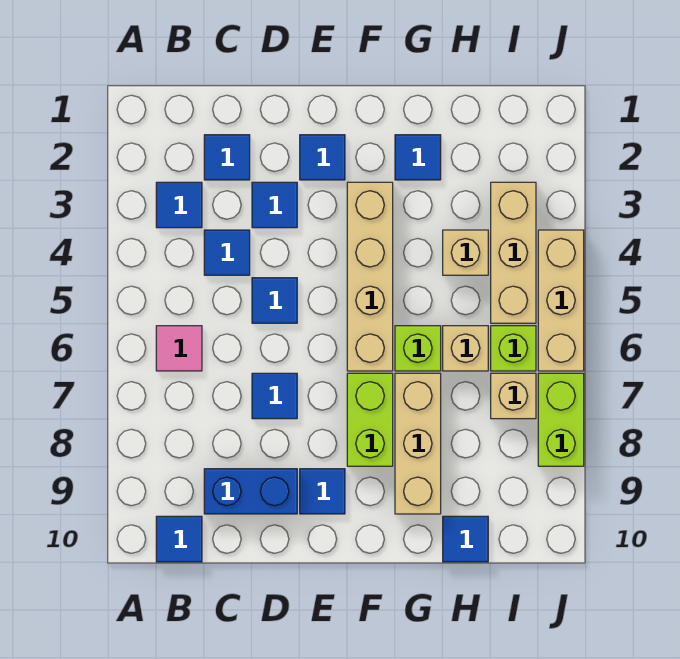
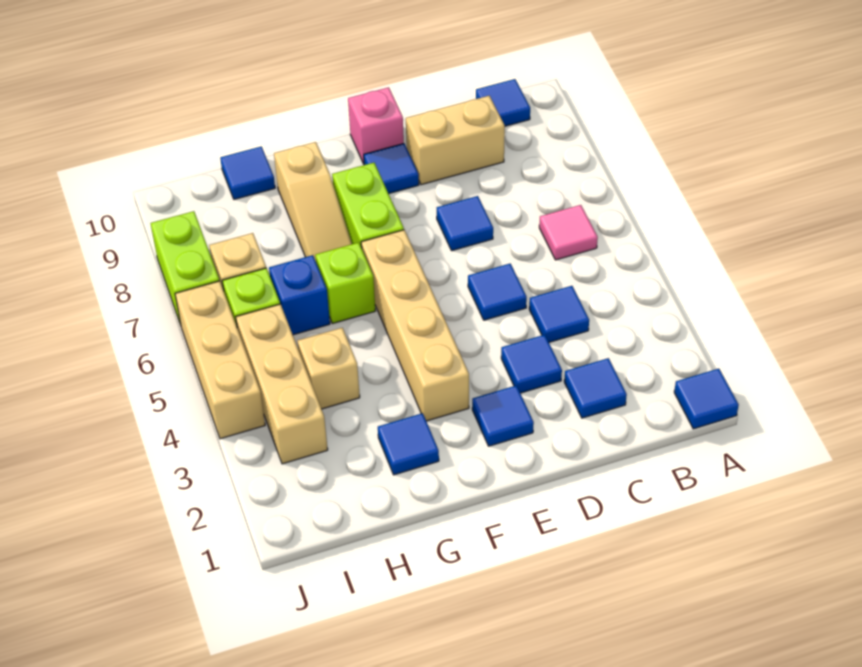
blue 1x1 tile [156,182,202,228] -> blue 1x1 tile moved to [674,369,739,429]
blue 1x2 brick [204,469,297,514] -> tan 1x2 brick [406,96,505,185]
none -> pink 1x1 brick [348,87,404,164]
tan 1x3 brick [395,373,441,514] -> tan 1x3 slope [274,142,352,261]
tan 1x1 brick [443,326,488,371] -> blue 1x1 brick [269,255,330,335]

